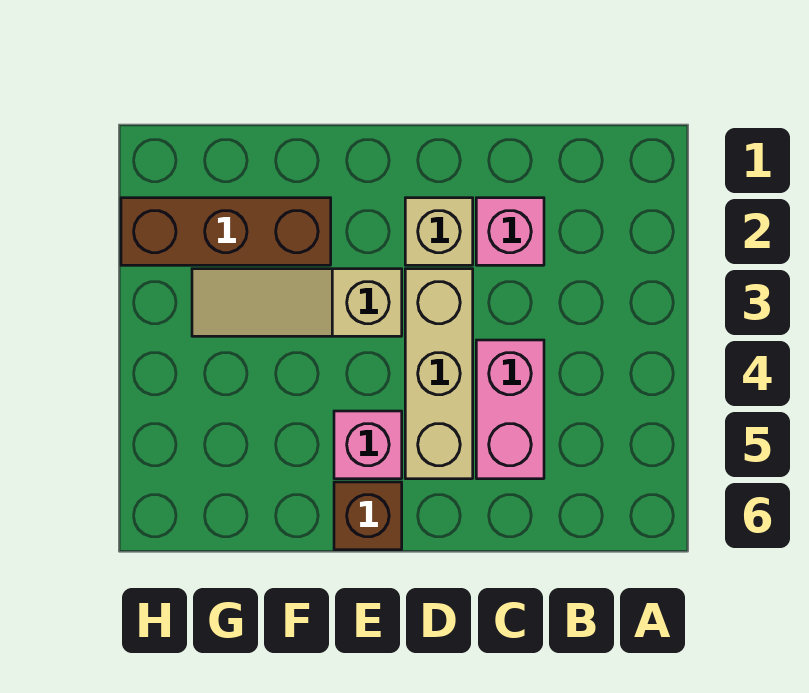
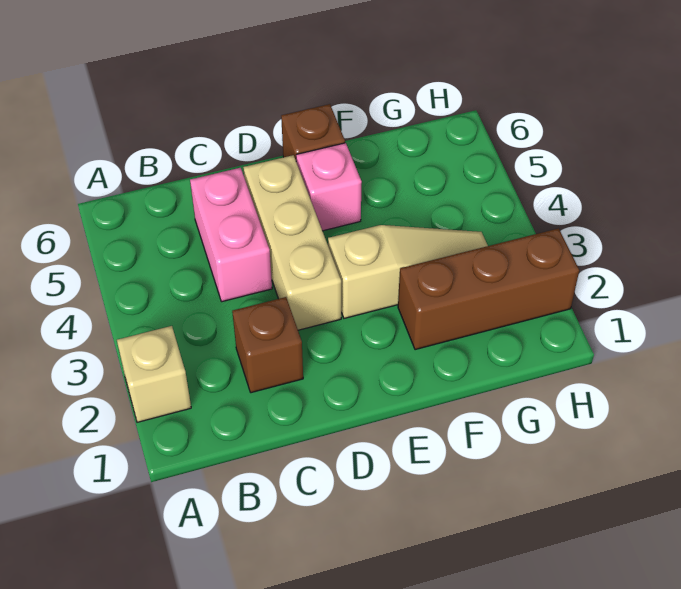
pink 1x1 brick [476,198,544,265] -> brown 1x1 brick [232,297,303,393]
tan 1x1 brick [405,198,473,265] -> tan 1x1 brick moved to [117,326,191,422]

